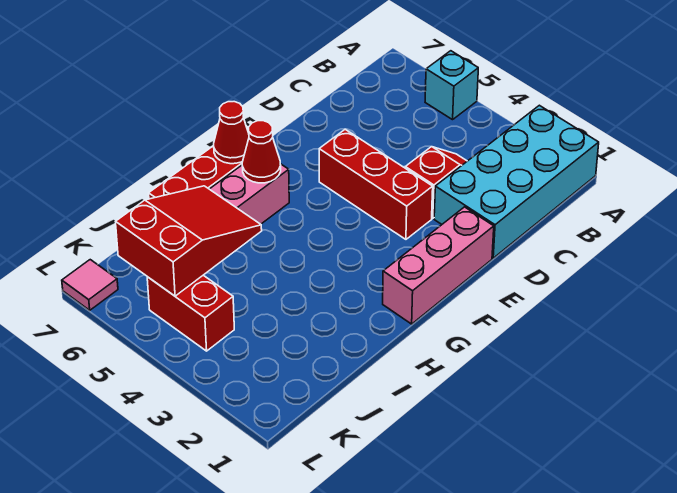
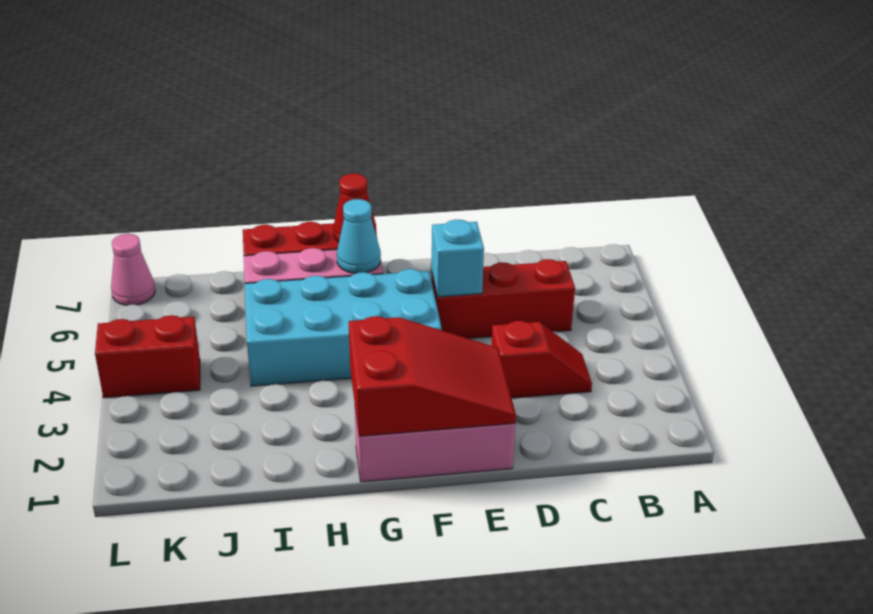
cyan 2x4 brick [434,105,599,258] -> cyan 2x4 brick moved to [245,269,441,386]
cyan 1x1 brick [425,51,478,120] -> cyan 1x1 brick moved to [432,220,484,297]
red 1x3 brick [319,129,433,239] -> red 1x3 brick turned to [431,259,575,338]
red 1x1 cone [242,121,281,183] -> cyan 1x1 cone [337,199,381,273]
red 2x3 slope [116,186,262,296] -> red 2x3 slope moved to [349,316,516,436]
red 1x2 brick [147,275,234,351] -> red 1x2 brick turned to [95,315,200,398]
pink 1x1 tile [62,260,118,310] -> pink 1x1 cone [111,234,155,305]

